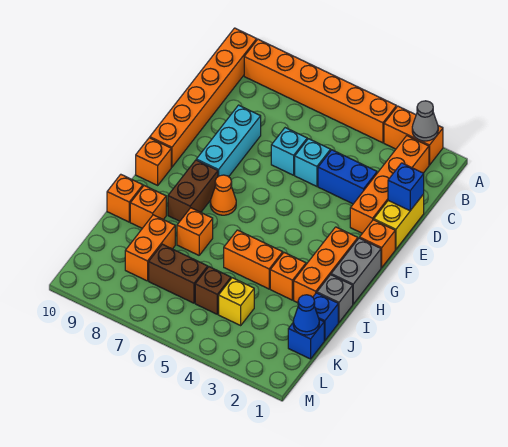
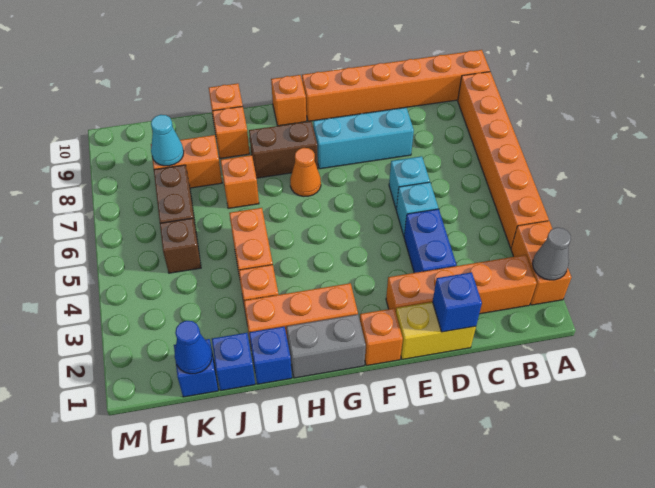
grey 1x1 brick [317,275,353,322] -> blue 1x1 brick [249,327,292,384]
yellow 1x1 brick [219,278,254,325] -> none
none -> cyan 1x1 cone [151,115,184,166]

